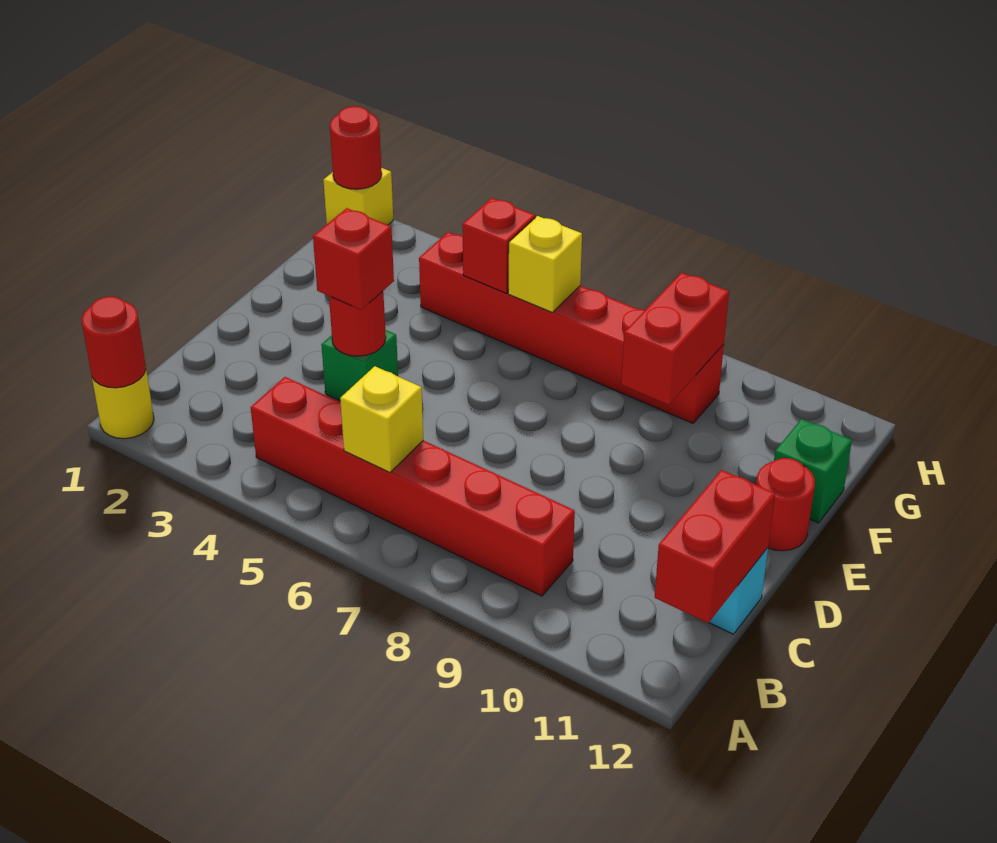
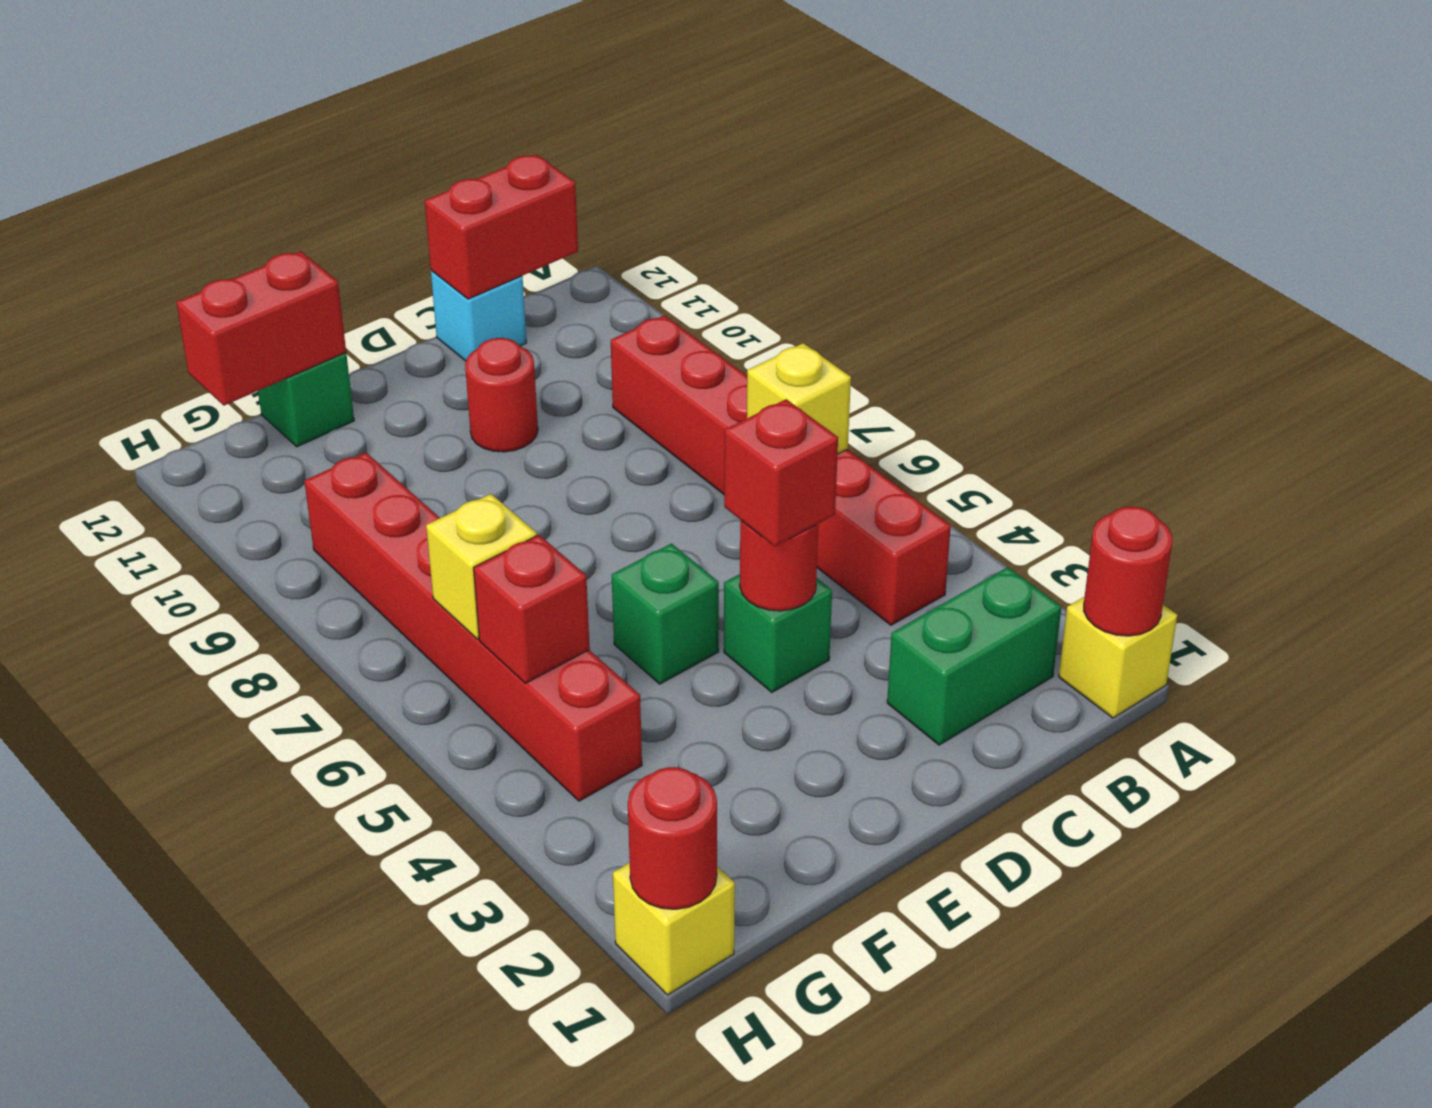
yellow 1x1 round brick [92,371,154,439] -> yellow 1x1 brick [1059,597,1177,718]
none -> green 1x2 brick [887,567,1061,745]
none -> green 1x1 brick [612,544,719,684]
red 1x1 round brick [756,458,815,551] -> red 1x1 round brick moved to [465,338,538,452]
red 1x2 brick [621,273,729,405] -> red 1x2 brick moved to [176,251,346,405]

